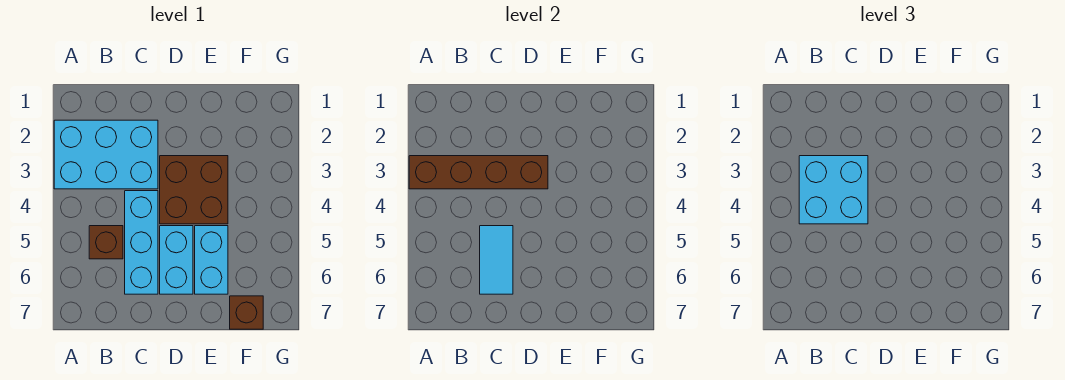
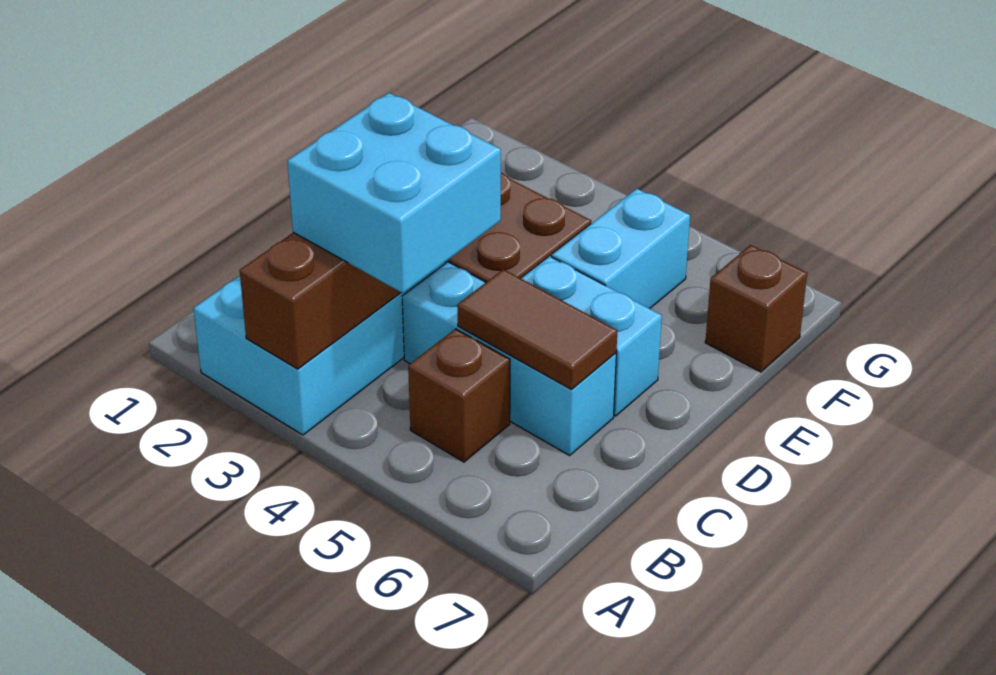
cyan 1x2 tile [480,226,513,294] -> brown 1x2 tile [457,269,617,389]
cyan 1x2 brick [195,226,228,294] -> cyan 1x2 brick turned to [552,189,690,309]

